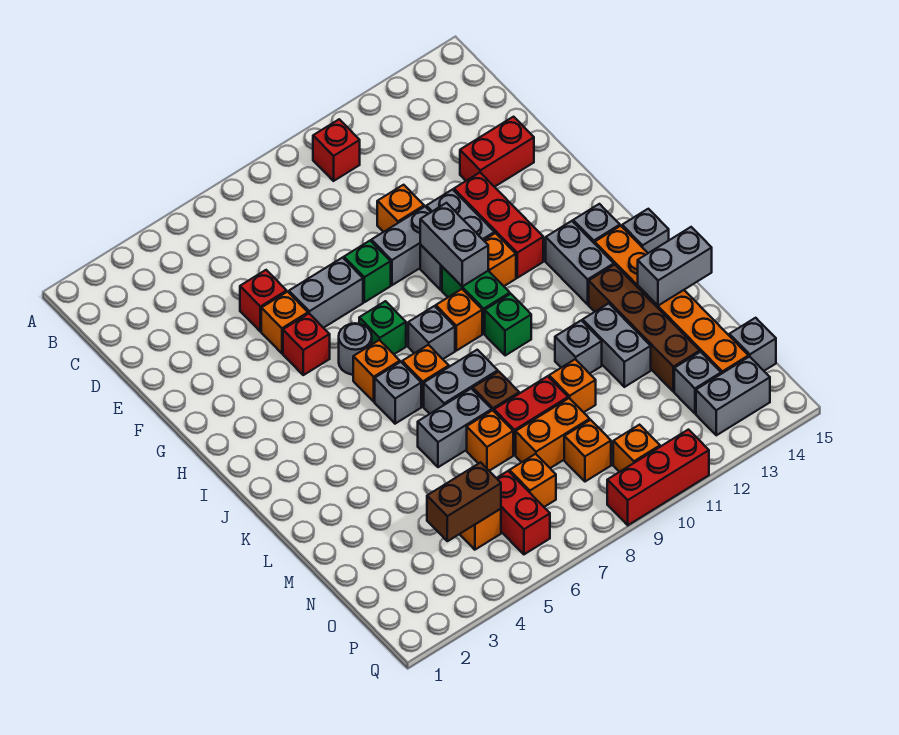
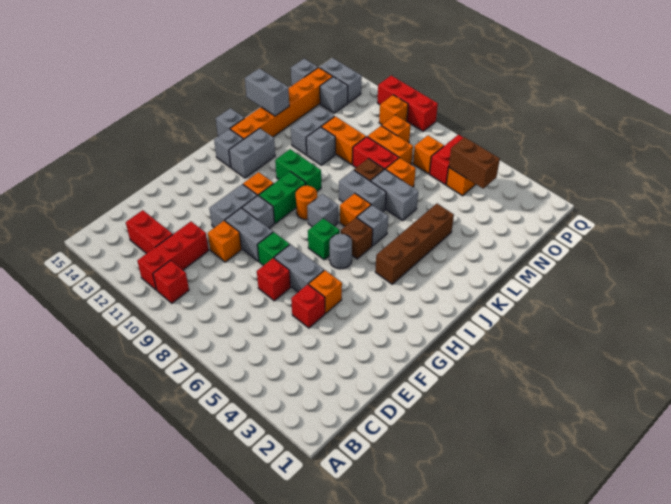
red 1x2 brick [460,117,534,187] -> red 1x2 brick moved to [126,210,173,254]
red 1x3 brick [454,173,543,278] -> red 1x3 brick moved to [137,222,209,290]
red 1x1 brick [283,314,330,375] -> red 1x1 brick moved to [257,258,291,301]
grey 1x2 brick [420,203,488,286] -> none
orange 1x1 brick [353,340,400,402] -> brown 1x1 brick [341,218,373,259]
orange 1x1 brick [436,289,482,351] -> orange 1x1 round brick [296,186,317,220]
green 1x1 brick [485,294,531,356] -> green 1x2 brick [275,149,321,191]
brown 1x4 brick [589,265,700,392] -> brown 1x4 brick moved to [375,204,454,284]
orange 1x1 brick [549,359,596,412] -> orange 1x2 brick [321,116,366,164]

